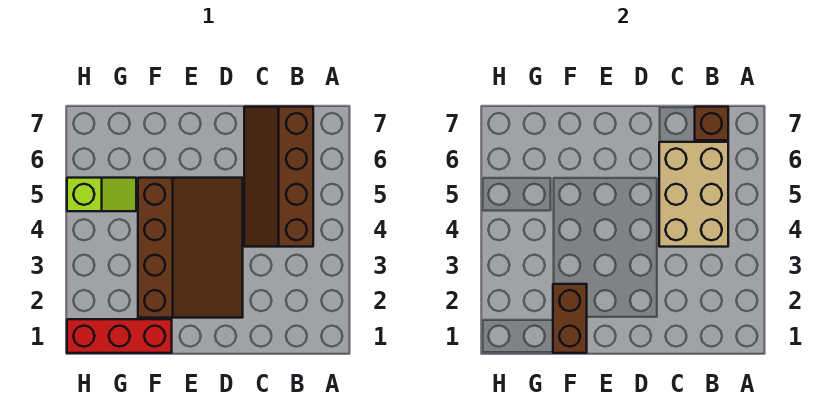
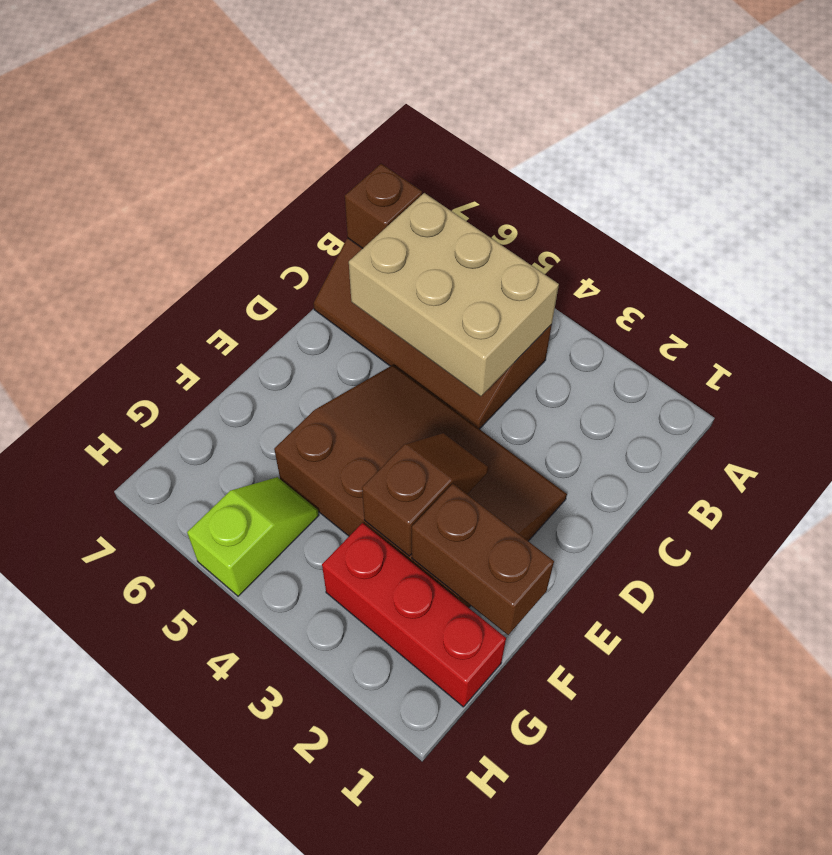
none -> brown 1x2 slope [362,433,488,556]
red 1x3 brick [67,319,172,353] -> red 1x3 brick turned to [322,523,506,707]

